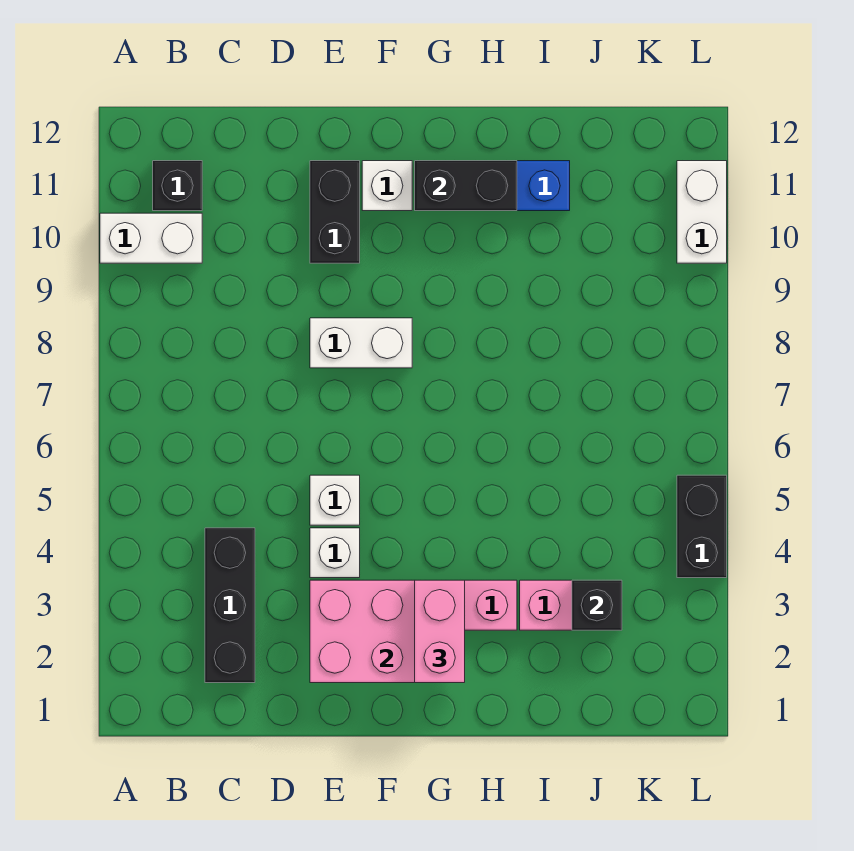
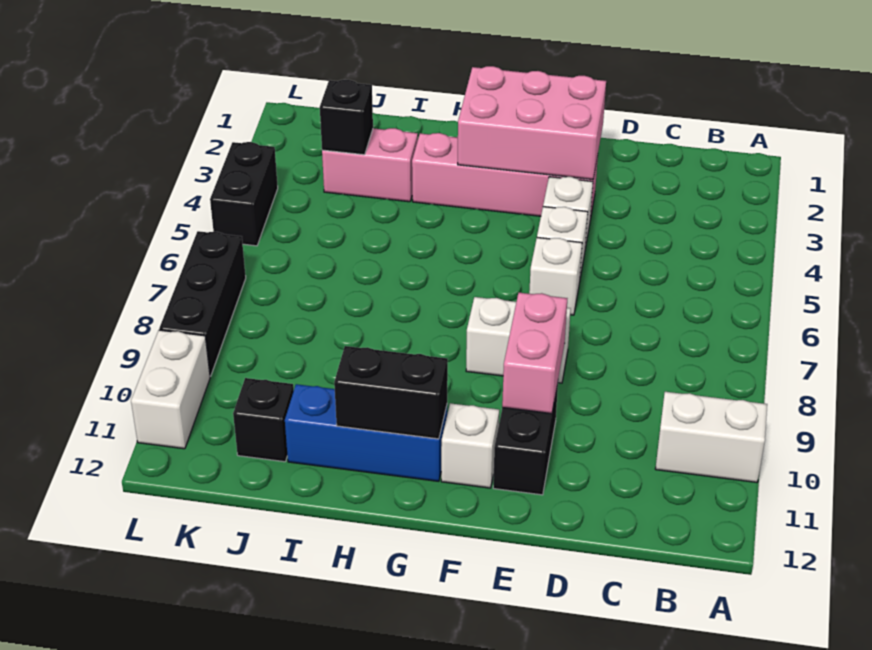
black 1x1 brick [153,161,202,211] -> black 1x1 brick moved to [233,378,294,462]
black 1x3 brick [205,528,255,683] -> black 1x3 brick moved to [159,231,246,376]
none -> white 1x1 brick [529,238,582,315]
pink 1x2 brick [415,580,465,683] -> pink 1x2 brick moved to [502,293,567,414]

